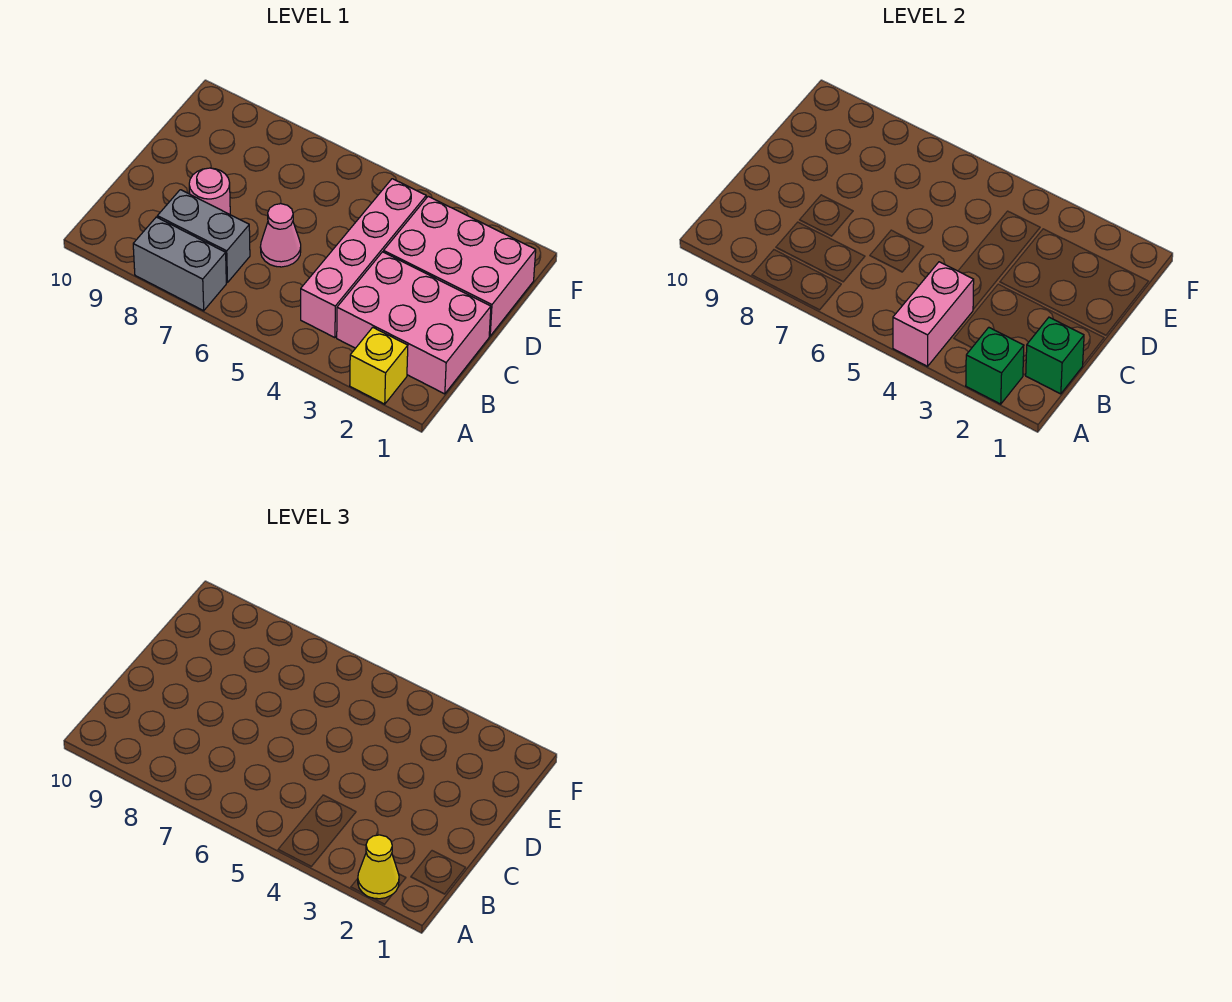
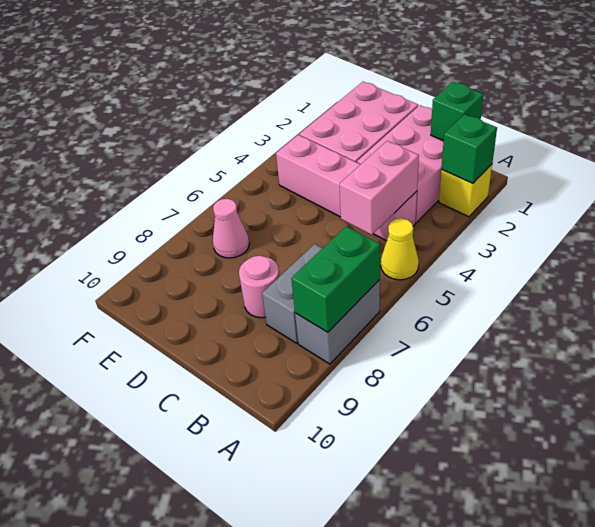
yellow 1x1 cone [358,835,399,899] -> yellow 1x1 cone moved to [381,218,419,280]
pink 1x2 brick [893,262,974,366] -> pink 1x2 brick turned to [340,141,419,235]
none -> green 1x2 brick [291,226,380,332]
pink 1x1 cone [260,204,301,267] -> pink 1x1 cone moved to [213,199,249,258]

